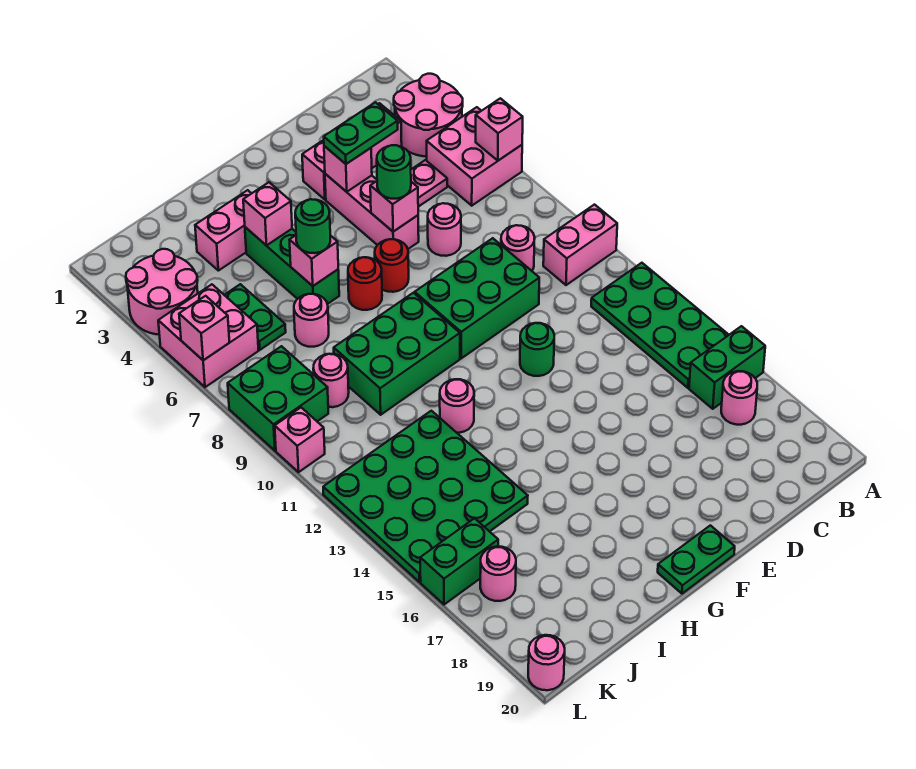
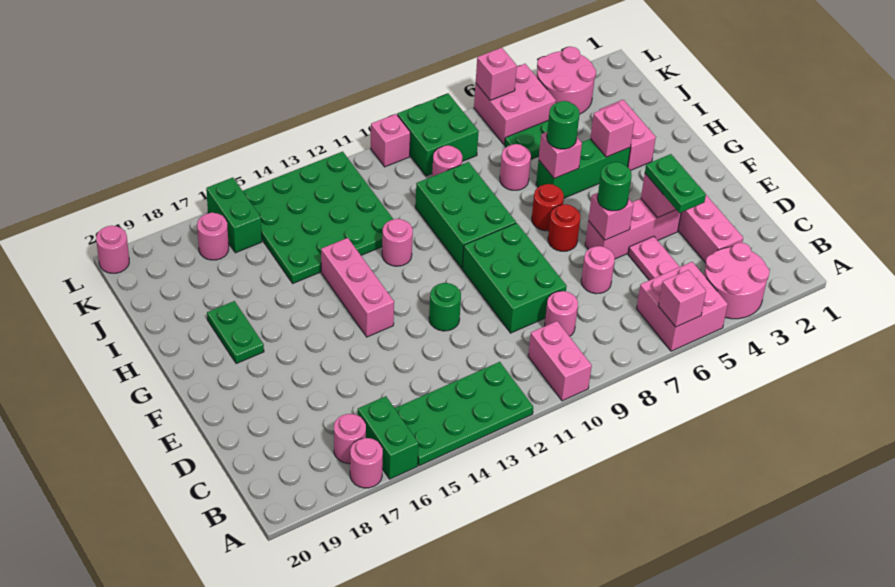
none -> pink 1x1 round brick [350,438,383,488]
none -> pink 1x3 brick [321,238,394,337]
green 1x2 plate [658,525,735,594] -> green 1x2 plate moved to [207,301,264,364]

